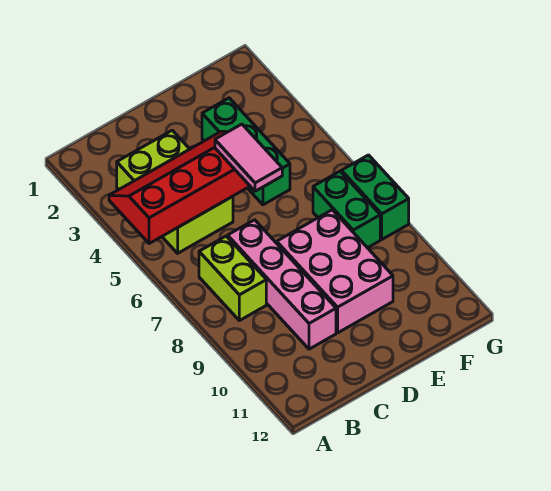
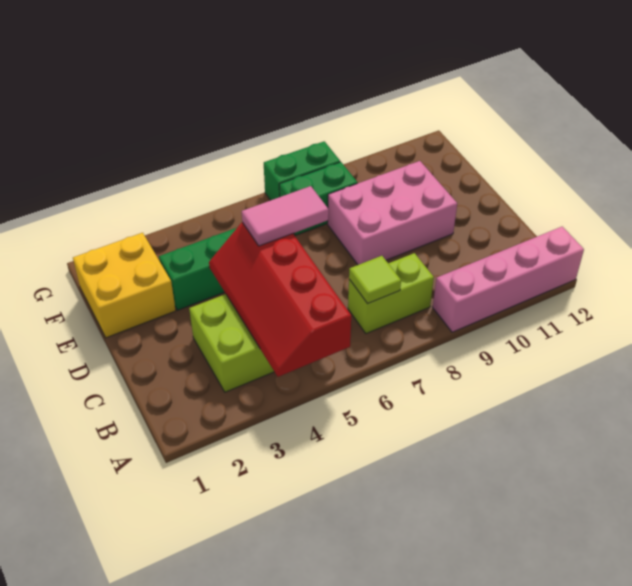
none -> lime 1x1 tile [349,256,401,304]
pink 1x4 brick [228,220,336,349] -> pink 1x4 brick moved to [433,227,584,332]
none -> yellow 2x2 brick [73,233,176,338]

